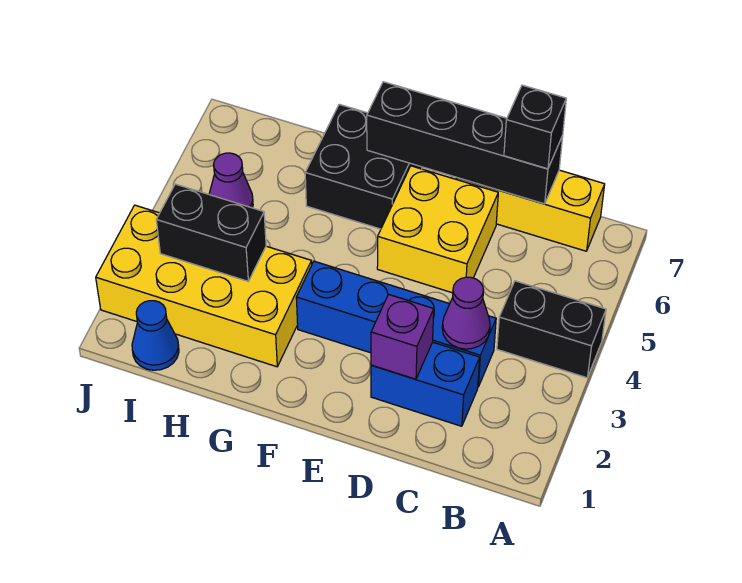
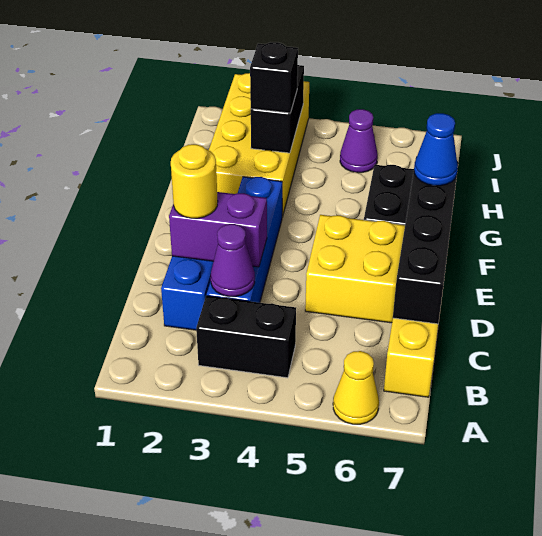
black 1x2 brick [497,281,606,378] -> black 1x2 brick turned to [196,296,296,378]
none -> yellow 1x1 cone [333,351,379,424]
black 1x1 brick [504,85,566,169] -> black 1x1 brick moved to [250,42,298,113]
purple 1x1 brick [371,294,434,379] -> purple 1x2 brick [169,192,267,267]
none -> yellow 1x1 round brick [171,144,218,218]
blue 1x1 cone [132,301,179,370] -> blue 1x1 cone moved to [414,113,458,186]

